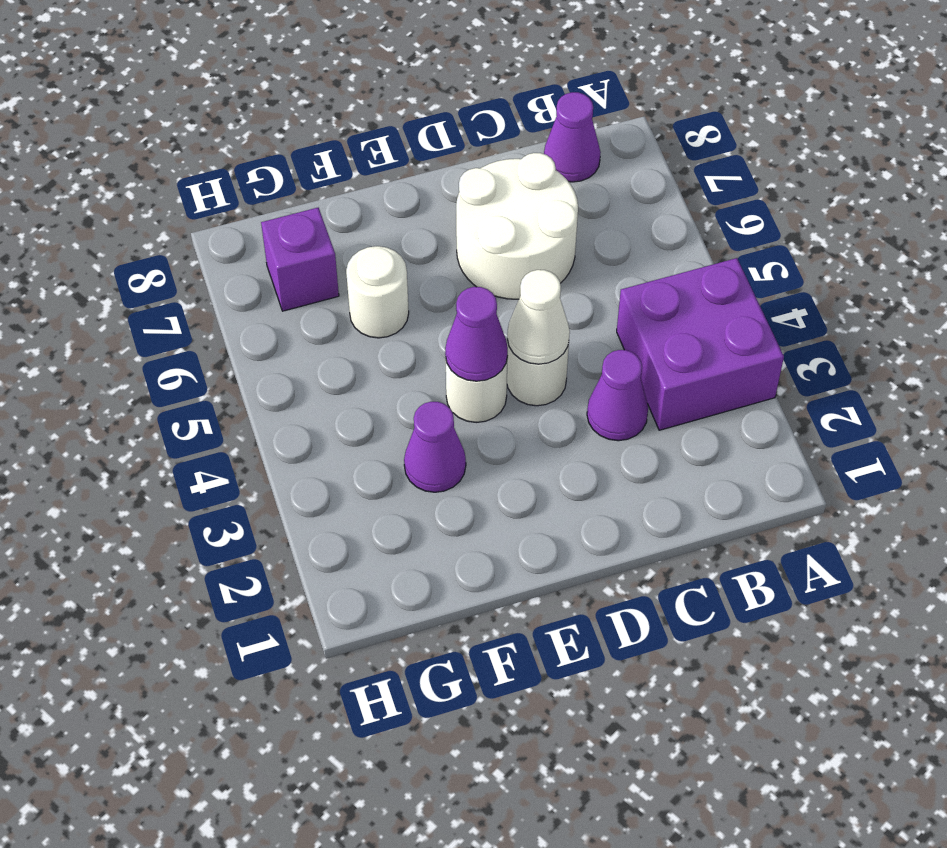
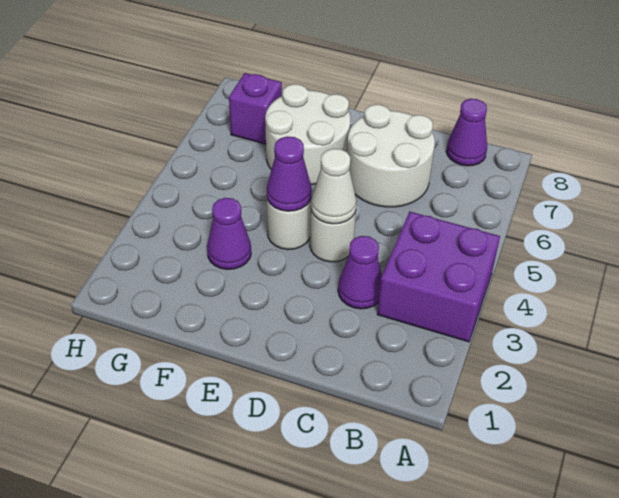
white 1x1 round brick [346,246,409,338] -> white 2x2 round brick [265,84,351,185]

